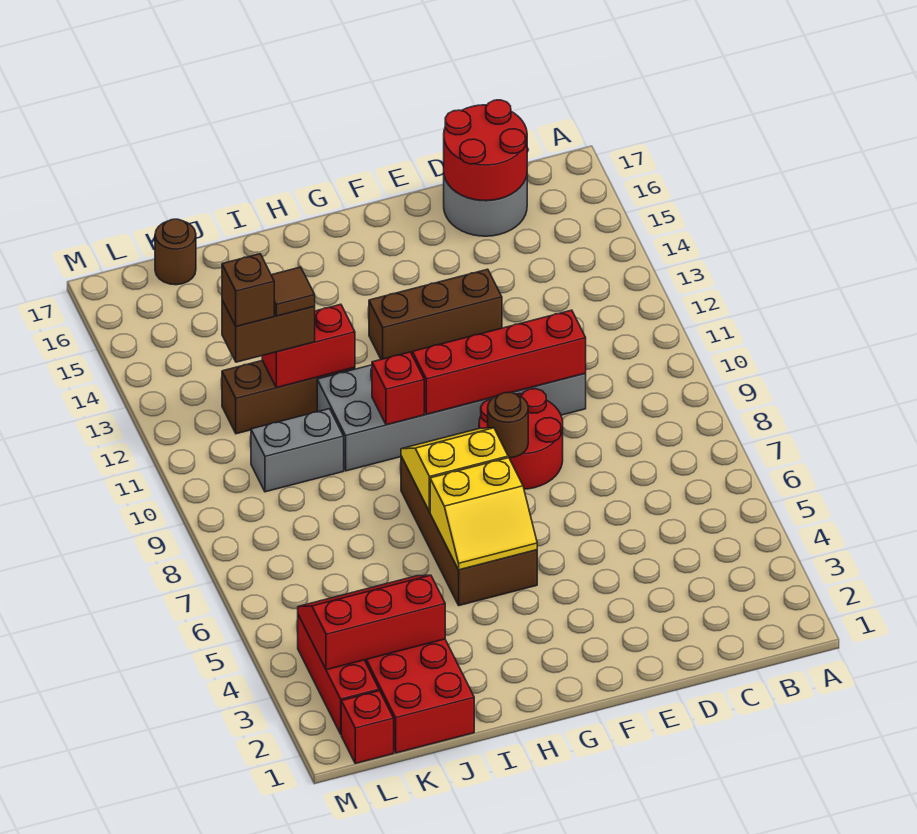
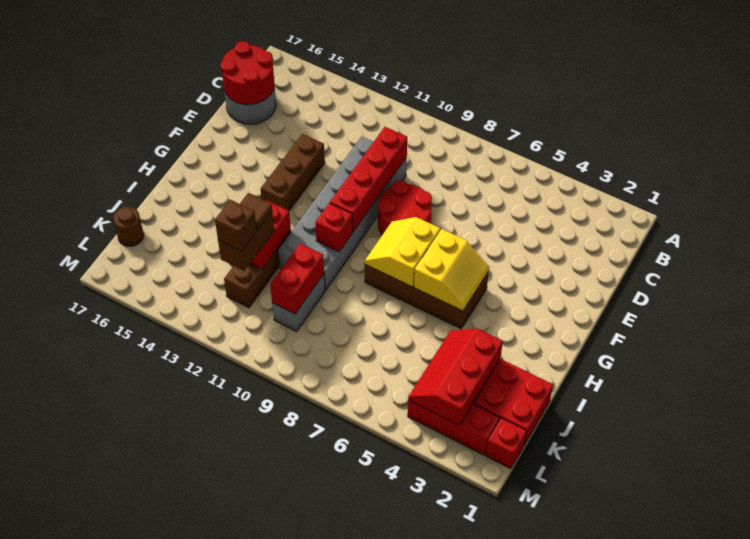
brown 1x1 round brick [488,392,528,458] -> none
none -> red 1x2 brick [270,244,324,314]

